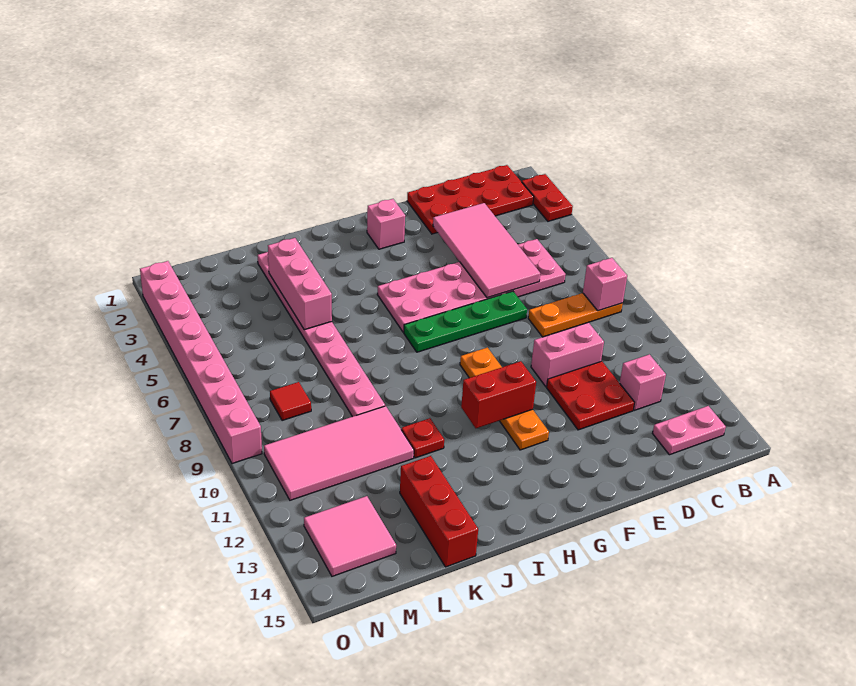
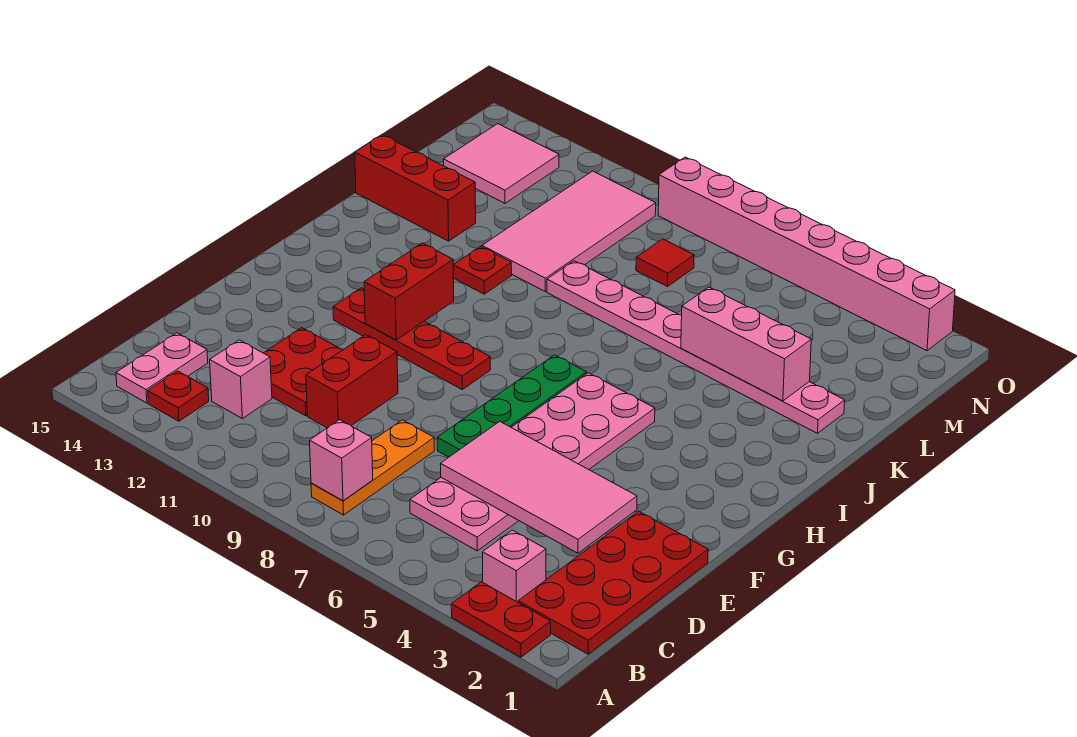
none -> red 1x1 plate [148,371,209,421]
pink 1x2 brick [531,323,604,387] -> red 1x2 brick [306,335,398,428]
pink 1x1 brick [367,199,405,249] -> pink 1x1 brick moved to [483,530,546,602]
orange 1x4 plate [460,348,549,450] -> red 1x4 plate [333,288,490,390]

